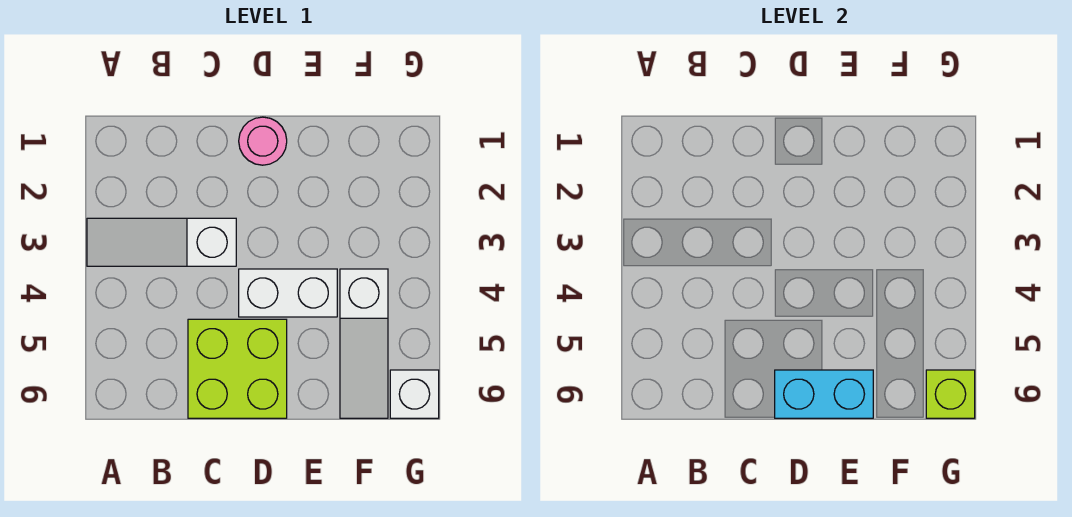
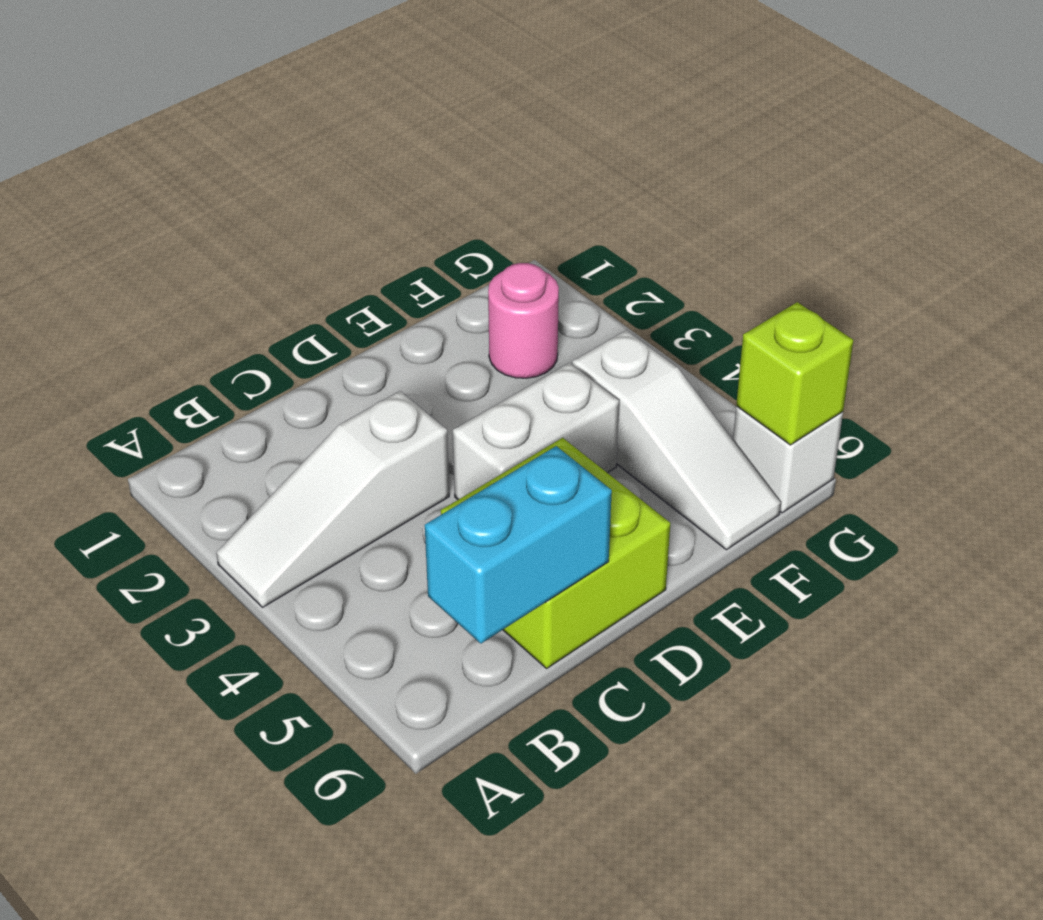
pink 1x1 round brick [239,117,287,165] -> pink 1x1 round brick moved to [488,263,559,378]
cyan 1x2 brick [775,370,873,418] -> cyan 1x2 brick moved to [425,446,612,643]

